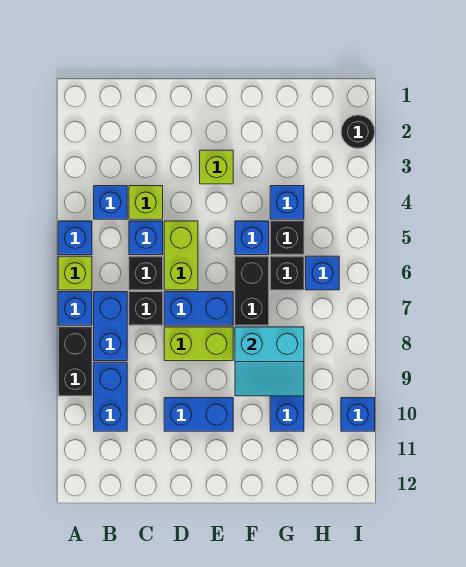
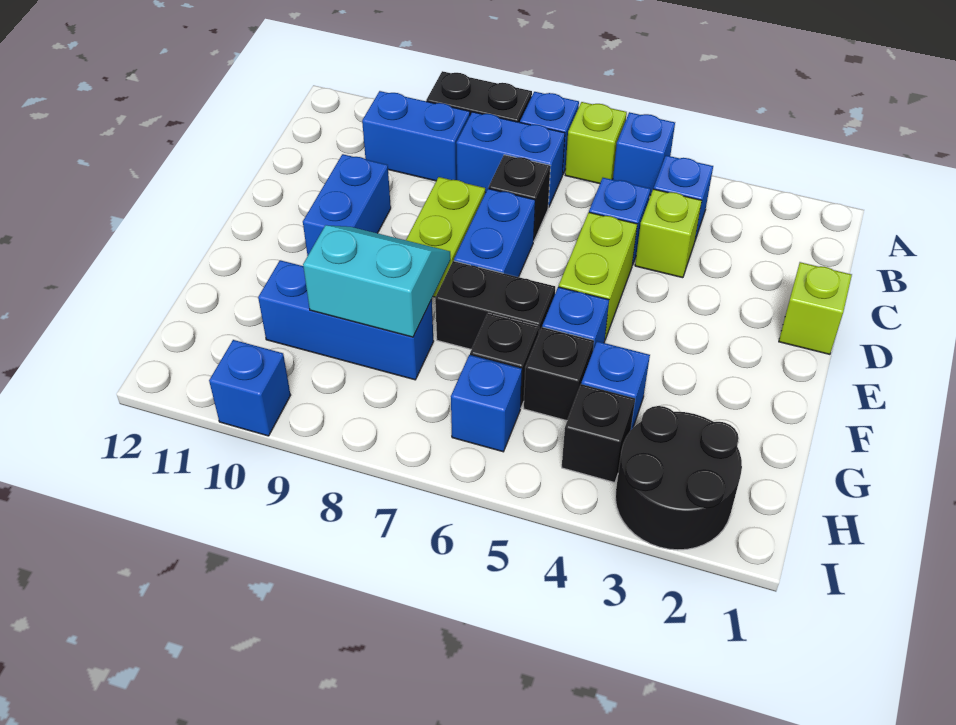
black 1x1 brick [129,256,163,290] -> black 1x1 brick moved to [562,384,635,483]
lime 1x2 brick [164,221,198,290] -> lime 1x2 brick turned to [559,212,637,339]
lime 1x1 brick [200,150,233,184] -> lime 1x1 brick moved to [779,262,852,354]
cyan 2x2 slope [235,327,304,396] -> cyan 2x2 slope turned to [303,225,450,337]
black 1x1 round brick [341,115,375,149] -> black 2x2 round brick [615,406,742,550]

